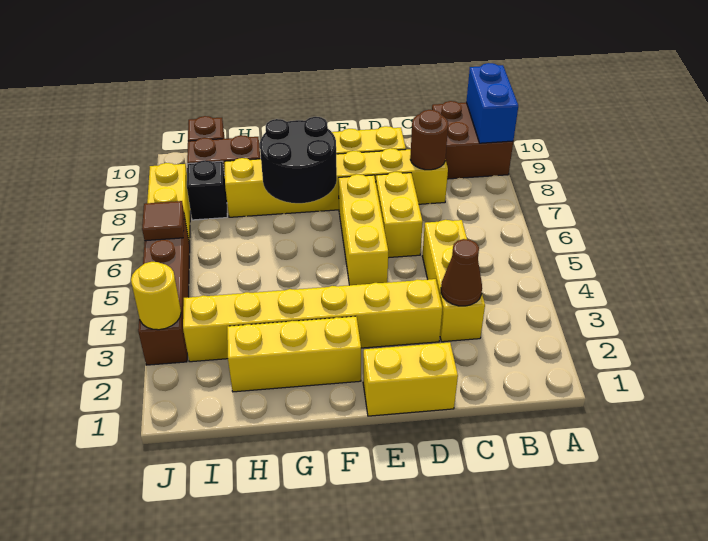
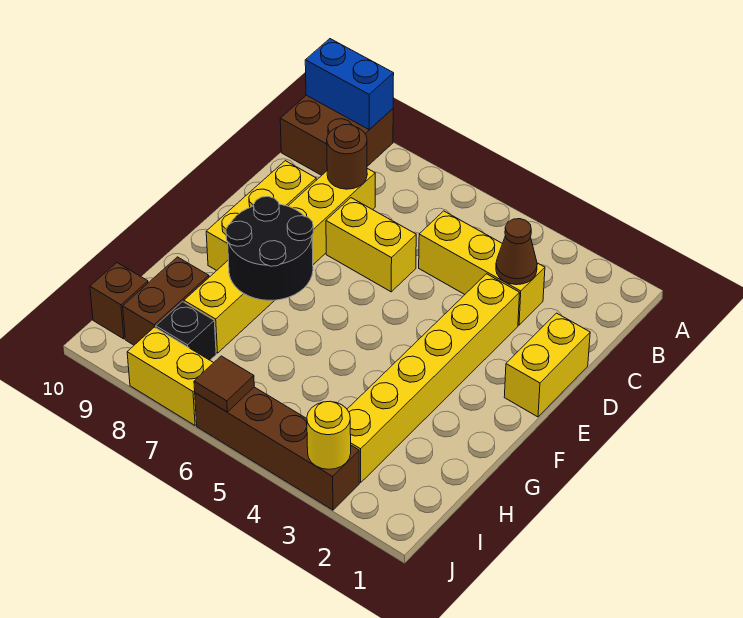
yellow 1x3 brick [339,174,388,285] -> none
yellow 1x3 brick [227,316,361,392] -> none

